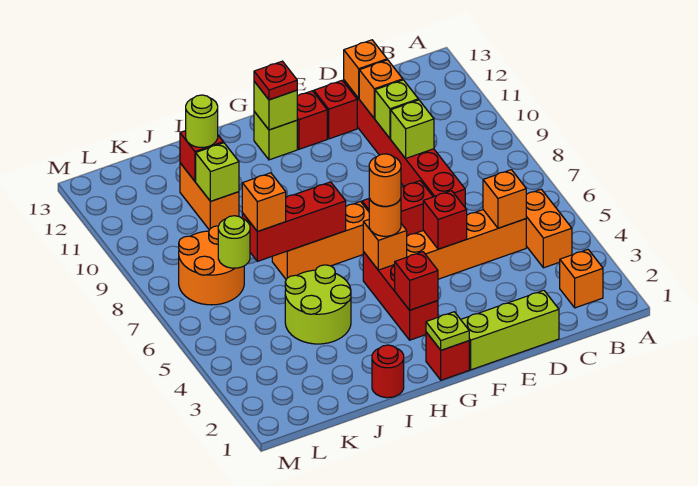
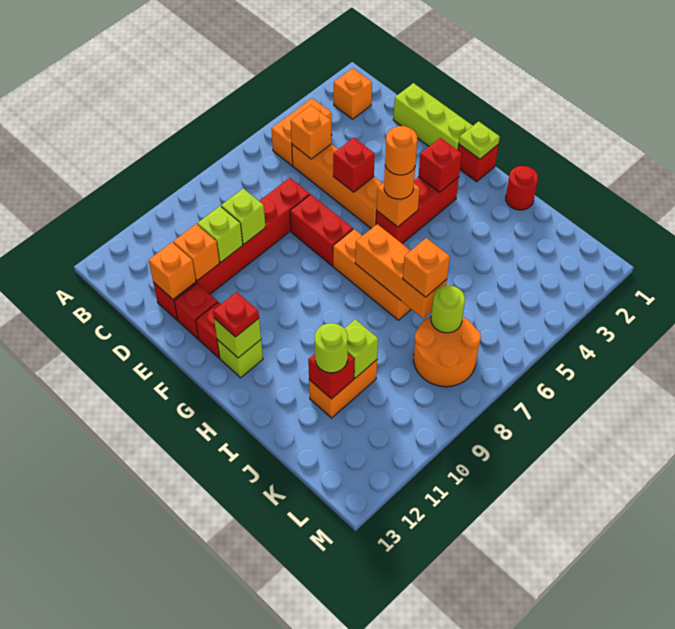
red 1x3 brick [242,182,346,261] -> orange 1x3 brick [355,224,447,319]
lime 2x2 round brick [285,265,351,344] -> none

